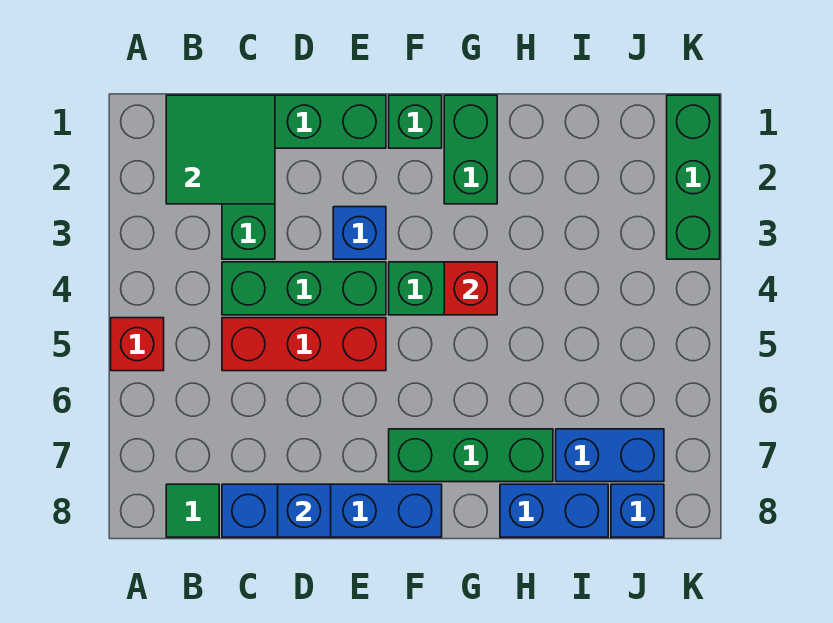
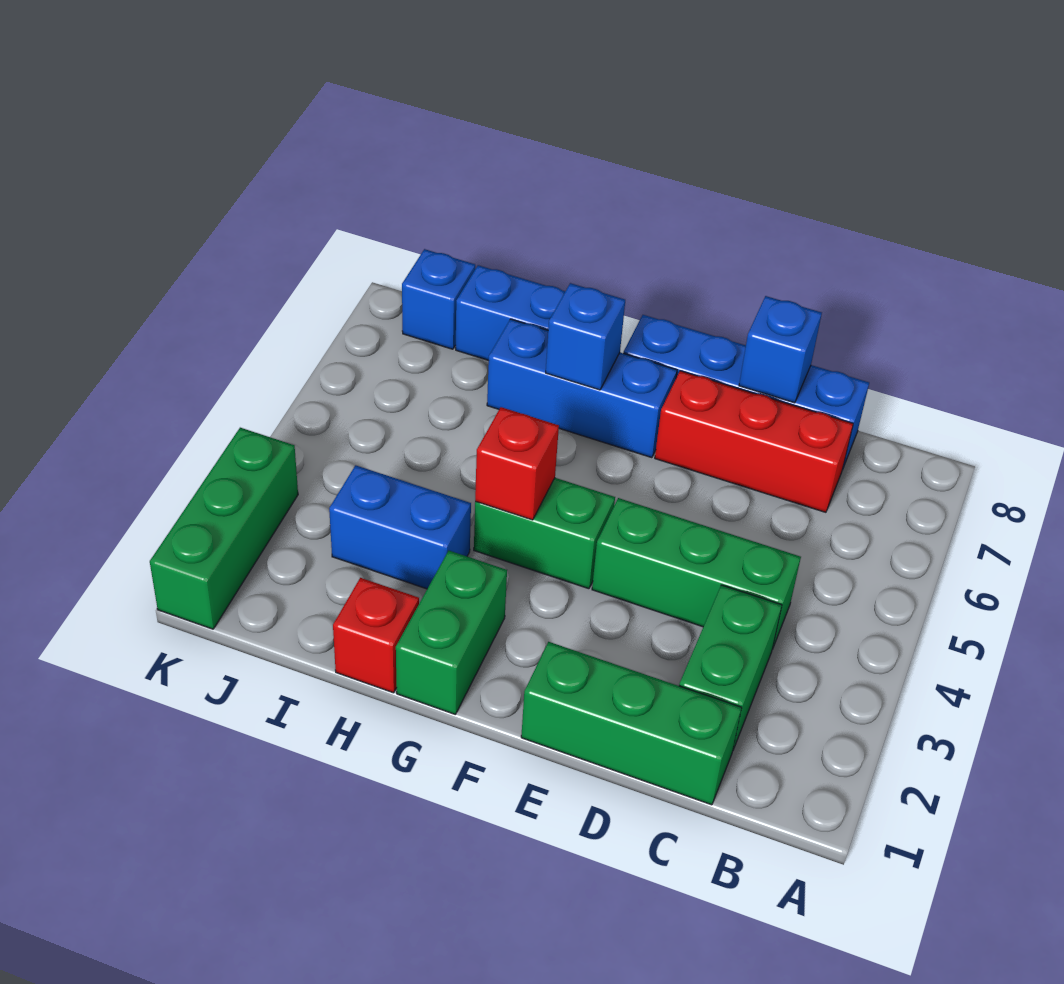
red 1x1 brick [111,318,164,371] -> red 1x1 brick moved to [333,578,419,693]
green 2x2 tile [166,95,275,204] -> none
green 1x1 tile [166,484,219,537] -> none
red 1x3 brick [222,318,386,371] -> red 1x3 brick moved to [655,371,853,512]
blue 1x1 brick [333,207,386,259] -> blue 1x1 brick moved to [546,283,625,390]
green 1x1 brick [389,95,442,148] -> none
green 1x3 brick [389,429,553,482] -> blue 1x3 brick [487,319,677,458]
blue 1x2 brick [556,429,664,482] -> blue 1x2 brick moved to [329,465,471,589]

